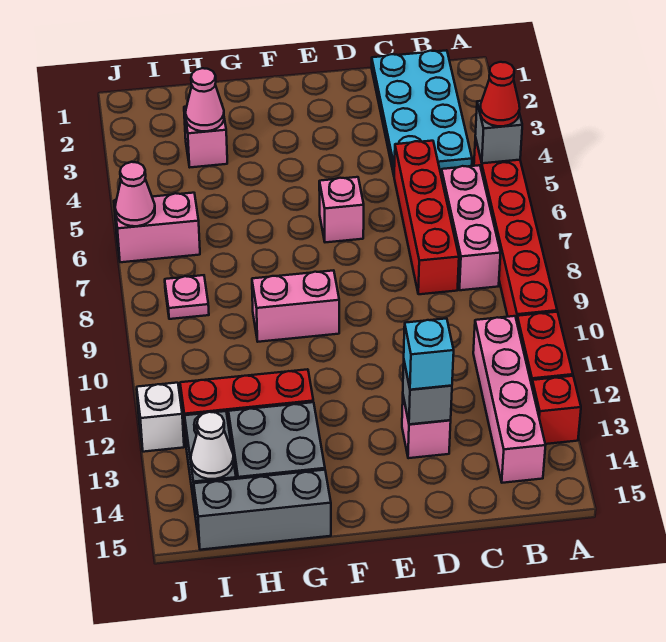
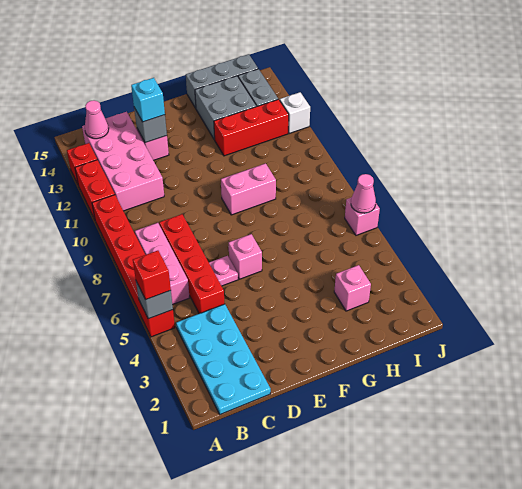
red 1x1 cone [480,62,520,126] -> red 1x1 brick [133,251,171,300]
pink 1x4 brick [473,316,546,483] -> pink 2x4 brick [82,112,164,211]
pink 1x1 cone [186,68,224,131] -> pink 1x1 cone moved to [85,100,109,139]
pink 1x2 brick [114,193,200,262] -> pink 1x1 brick [345,197,380,235]
pink 1x1 plate [165,275,209,319] -> pink 1x1 plate moved to [209,256,238,286]
white 1x1 cone [191,412,234,479] -> none

